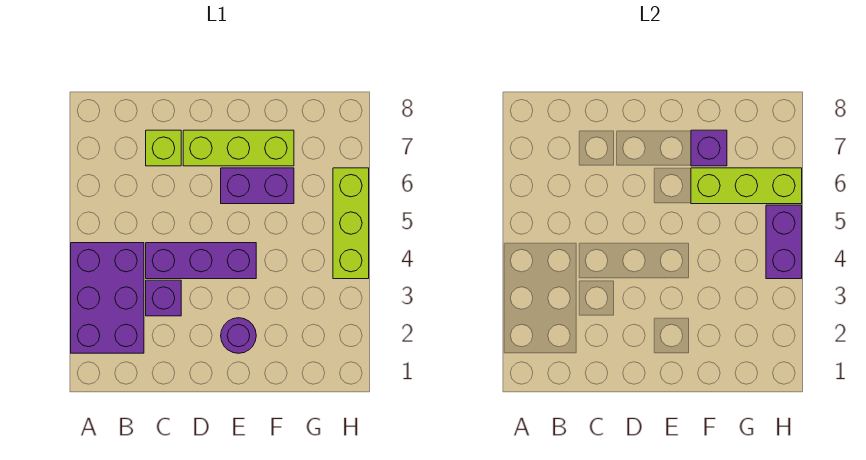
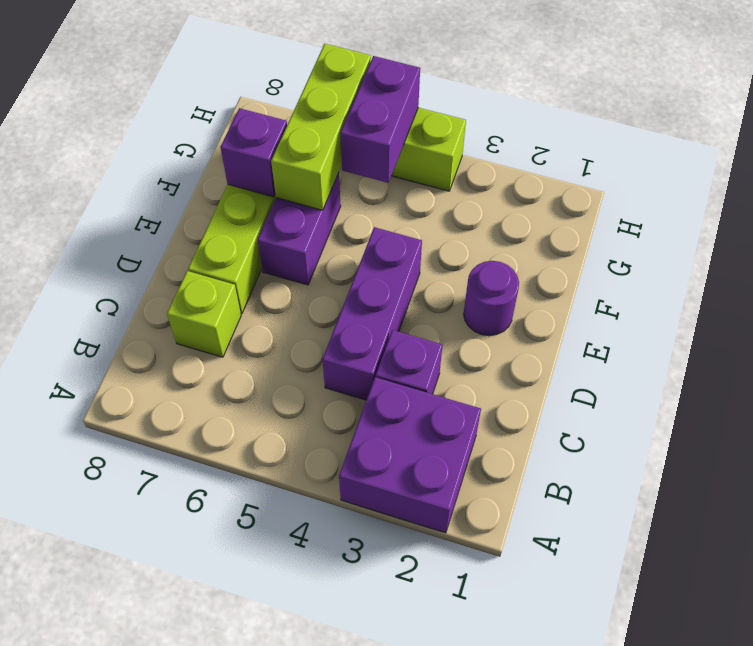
purple 2x3 brick [71,243,144,353] -> purple 2x2 brick [339,377,481,533]
purple 1x2 brick [766,205,802,279] -> purple 1x2 brick turned to [341,56,420,183]

